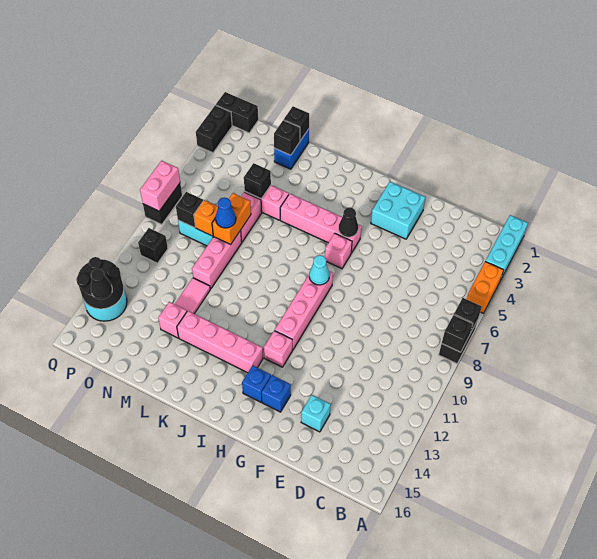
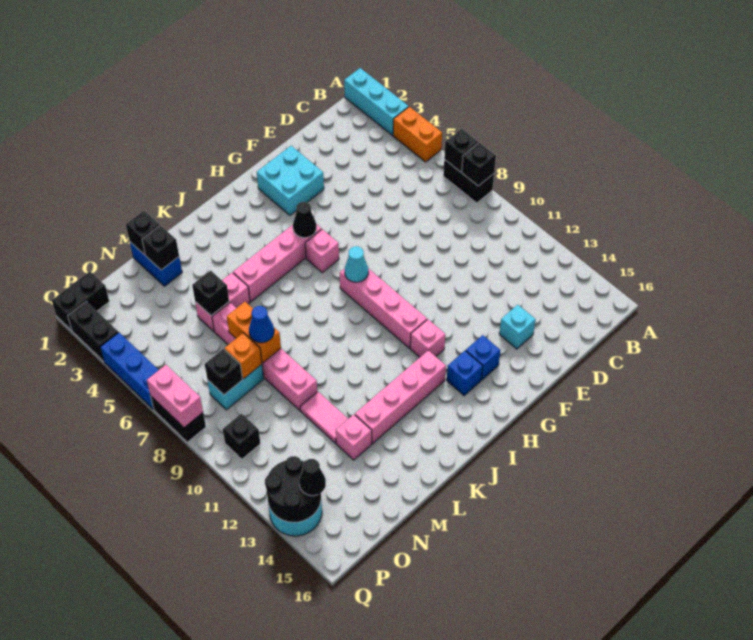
none -> blue 1x3 brick [100,333,158,409]

